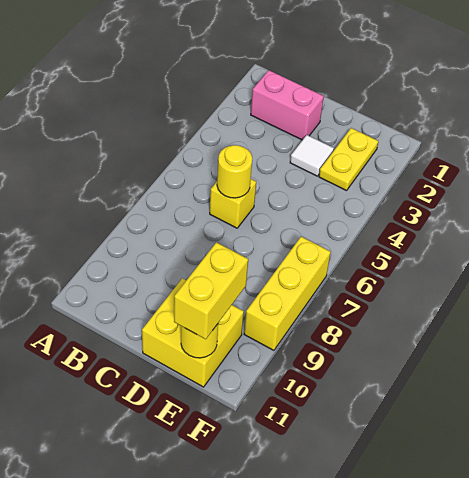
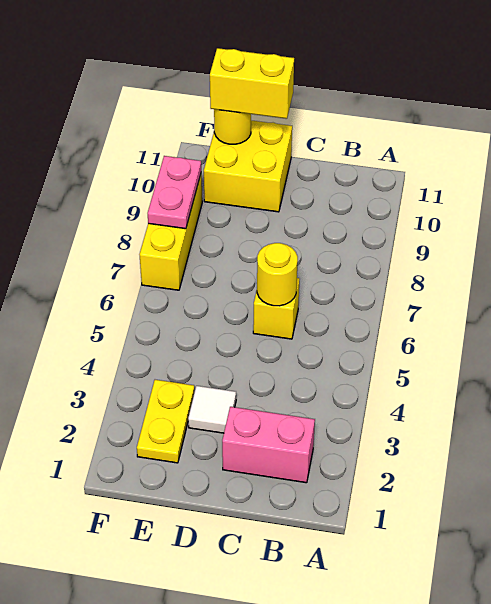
yellow 1x2 brick [174,242,248,339] -> yellow 1x2 brick turned to [210,48,294,119]
none -> pink 1x2 plate [148,156,201,229]

